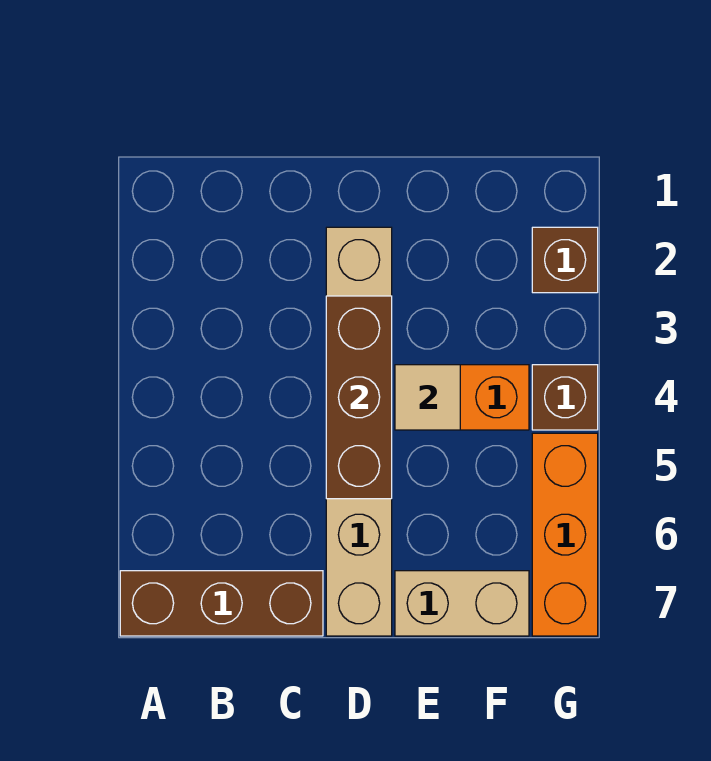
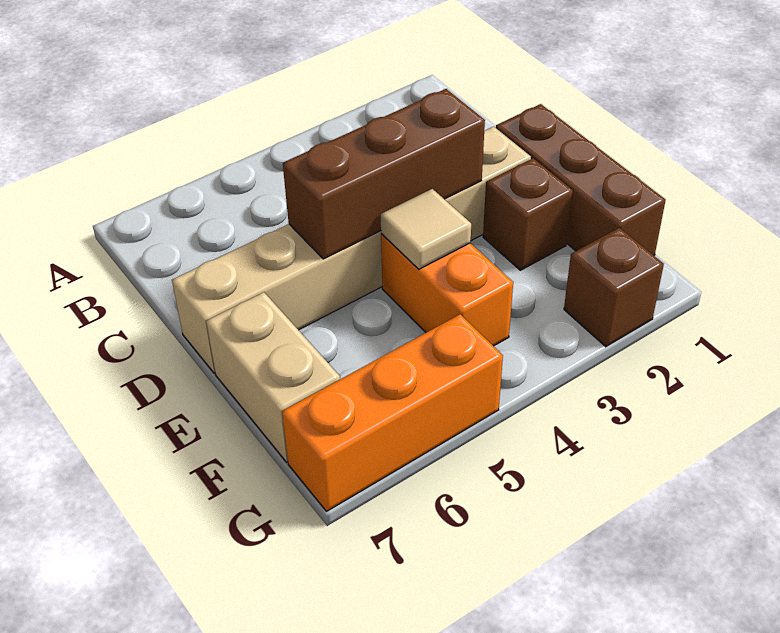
brown 1x3 brick [120,571,323,636] -> brown 1x3 brick moved to [496,104,665,255]
brown 1x1 brick [532,365,598,430] -> brown 1x1 brick moved to [483,159,573,270]

